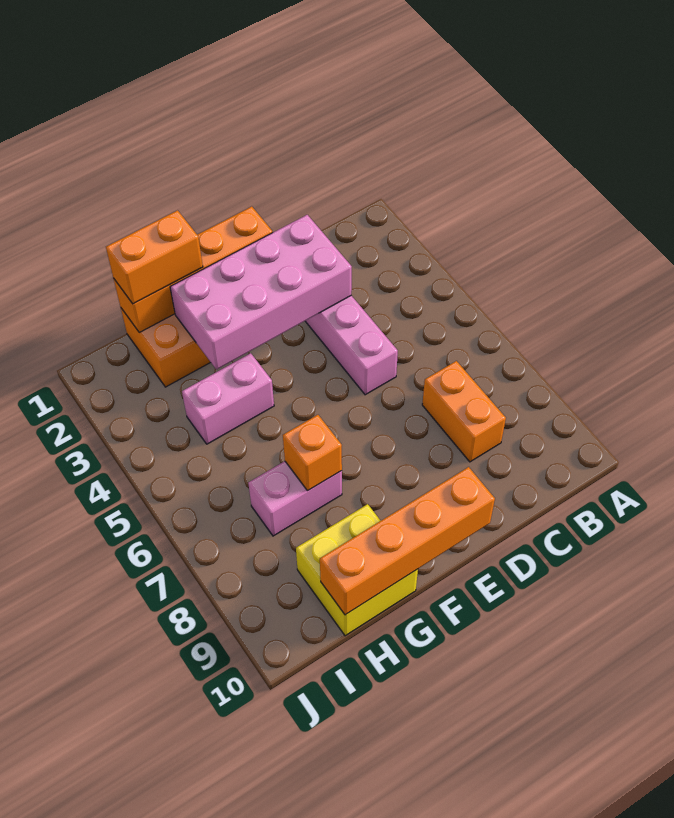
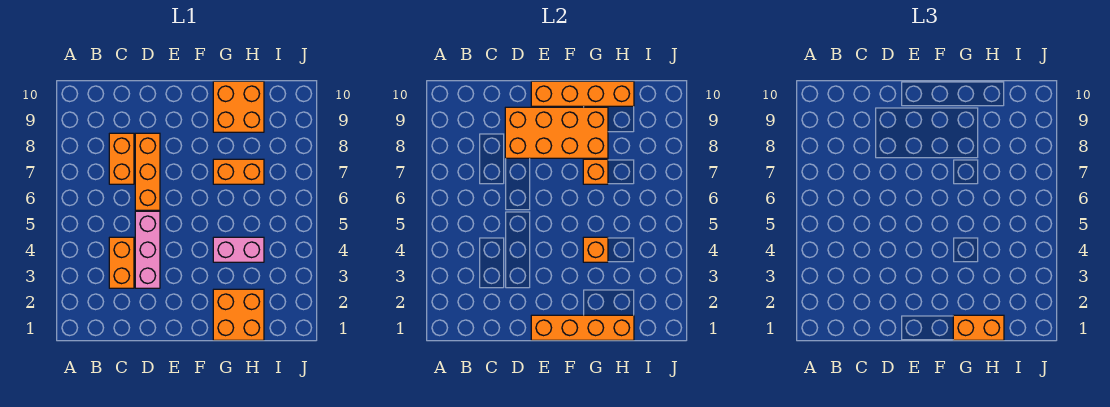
none -> orange 1x2 brick [109,237,134,288]
pink 2x4 brick [170,215,352,370] -> none
none -> orange 1x3 brick [135,133,160,210]
none -> orange 2x4 brick [505,107,608,158]
none -> orange 1x1 brick [583,237,608,262]
pink 1x2 brick [248,461,342,536] -> orange 1x2 brick [213,159,264,184]
yellow 2x2 brick [296,504,418,636] -> orange 2x2 brick [213,81,264,132]

